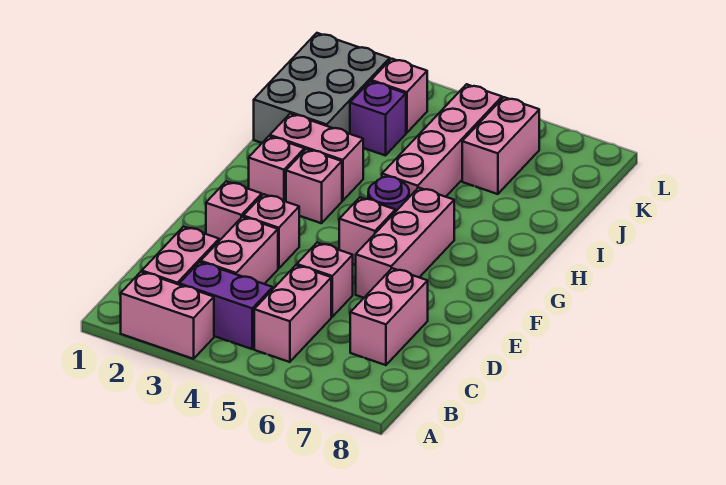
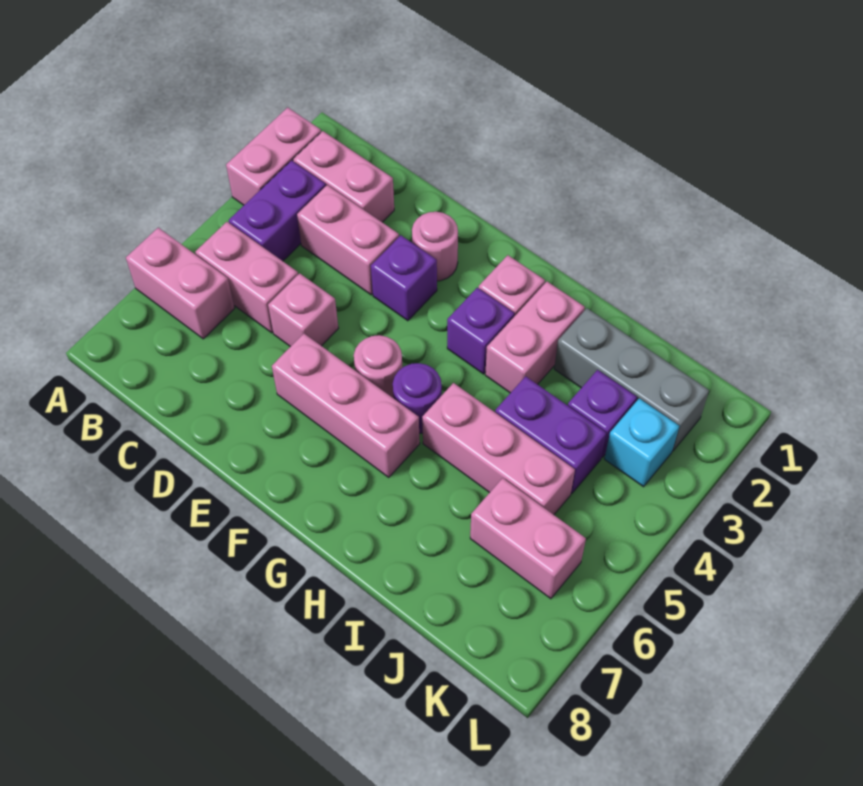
pink 1x2 brick [350,268,428,365] -> pink 1x2 brick moved to [126,228,235,339]
pink 1x1 brick [206,181,262,241] -> pink 1x1 round brick [412,212,458,281]
pink 1x1 brick [243,194,299,268] -> purple 1x1 brick [371,235,437,321]
pink 1x1 brick [339,197,395,265] -> pink 1x1 round brick [354,335,402,398]
pink 1x1 brick [286,149,342,223] -> purple 1x1 brick [447,288,515,374]
pink 1x4 brick [382,84,502,197] -> pink 1x3 brick [422,383,575,515]
grey 2x3 brick [254,33,390,143] -> grey 1x3 brick [554,308,709,451]
none -> purple 1x2 brick [495,376,606,493]
pink 1x1 brick [371,59,427,133] -> cyan 1x1 brick [604,398,679,487]

